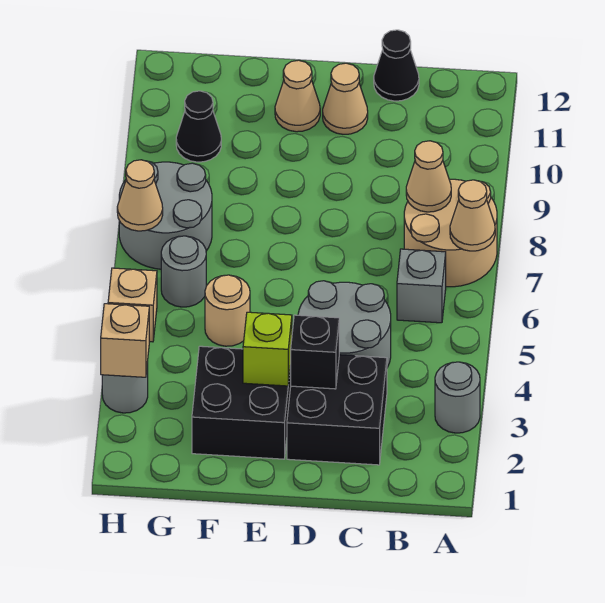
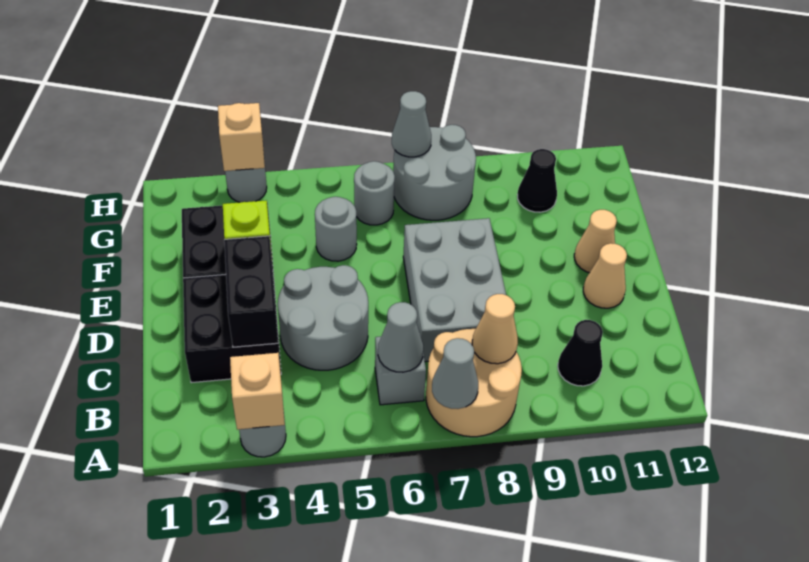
tan 1x1 cone [450,180,495,251] -> grey 1x1 cone [432,338,478,409]
none -> grey 1x1 cone [378,302,423,372]
none -> grey 2x3 brick [403,218,506,362]
black 1x1 cone [374,30,419,101] -> black 1x1 cone moved to [558,320,603,386]
black 1x1 brick [291,315,339,389] -> black 1x2 brick [224,236,278,347]
tan 1x1 round brick [205,275,250,346] -> grey 1x1 round brick [315,197,357,261]
tan 1x1 brick [108,268,157,342] -> tan 1x1 brick moved to [230,353,285,430]
tan 1x1 cone [117,160,163,231] -> grey 1x1 cone [392,91,431,157]

